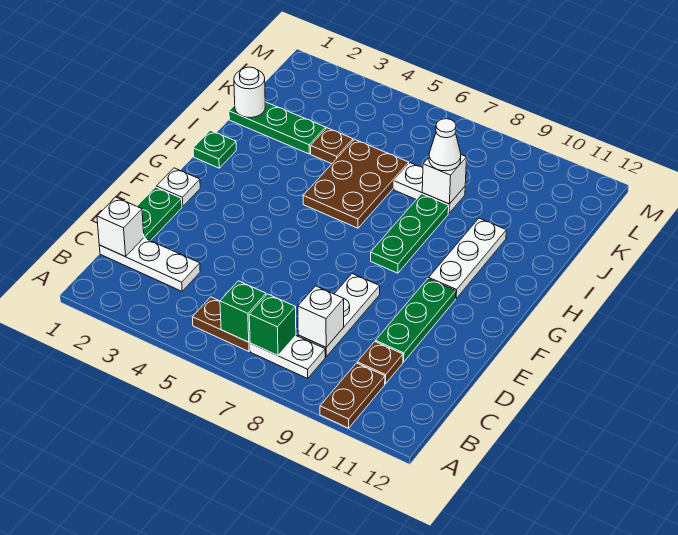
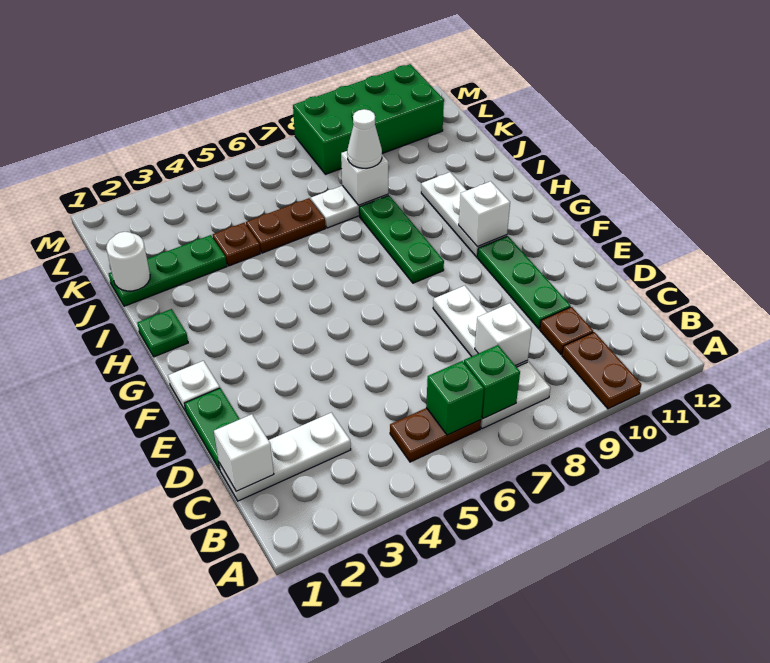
none -> white 1x1 brick [459,181,510,247]
brown 2x3 plate [303,139,409,228] -> brown 1x2 plate [246,198,326,253]
none -> green 2x4 brick [293,64,444,174]

